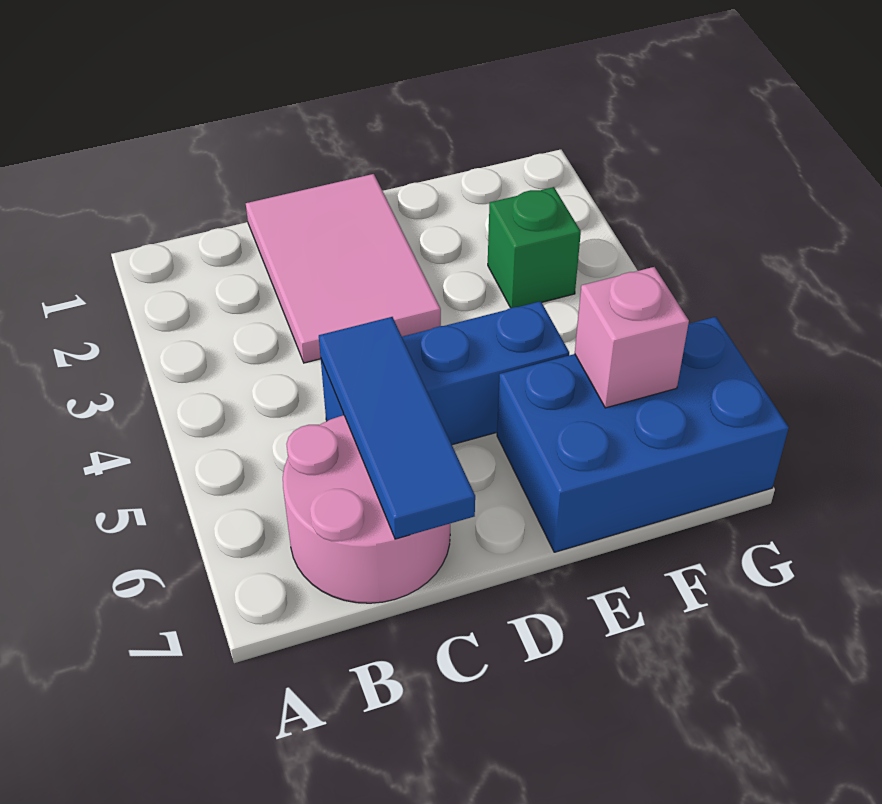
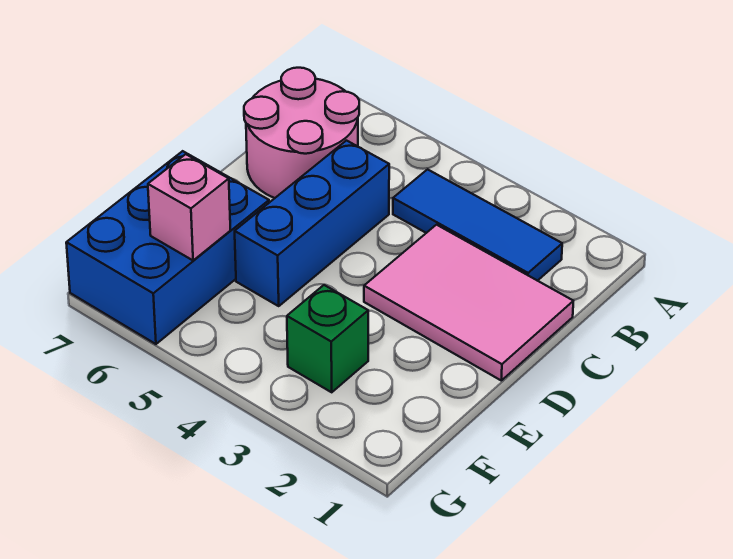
blue 1x3 tile [319,317,475,539] -> blue 1x3 tile moved to [393,169,562,281]

